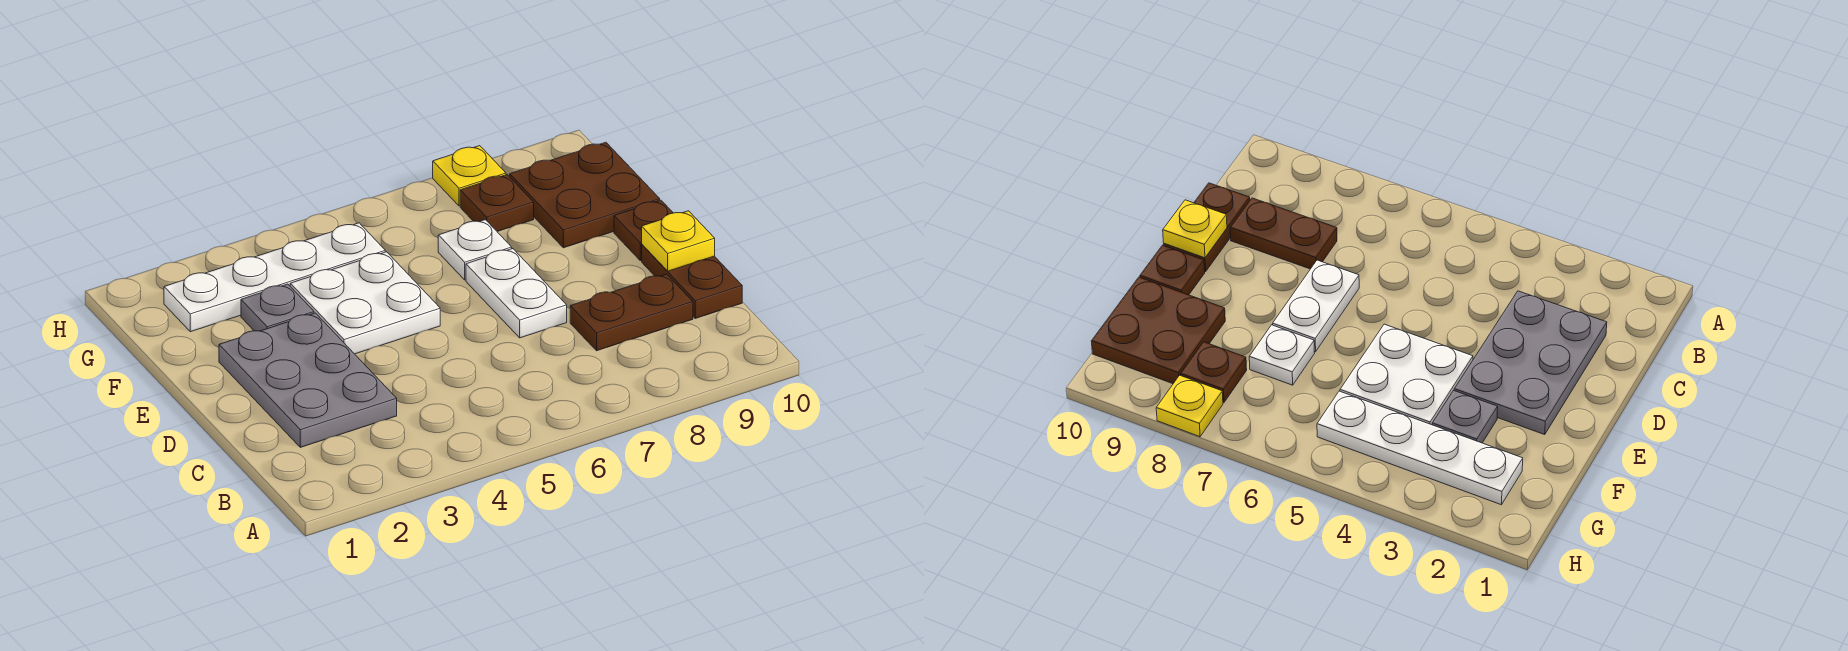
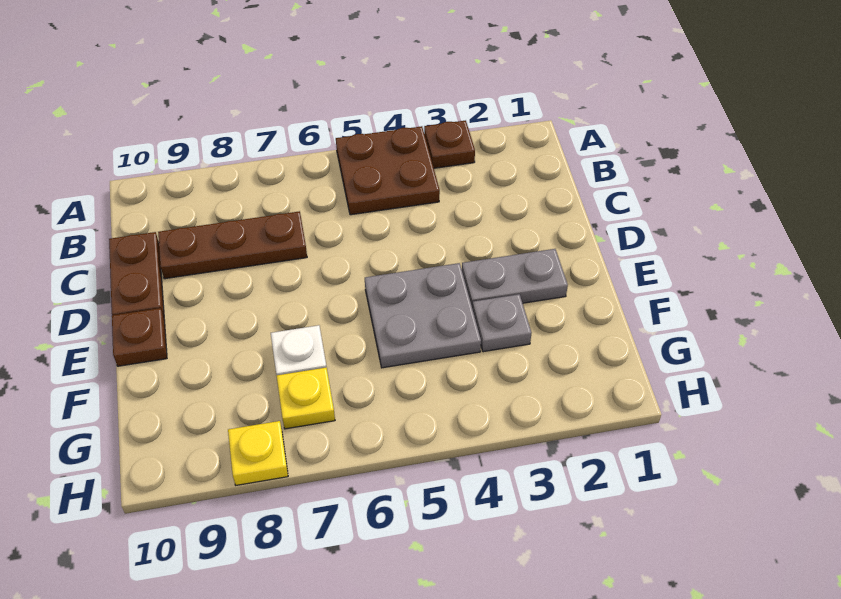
grey 2x3 plate [219,313,397,447] -> grey 1x2 plate [462,249,568,306]
brown 1x2 plate [570,274,693,351] -> brown 1x3 plate [158,211,307,279]
white 1x2 plate [466,249,567,338] -> none
yellow 1x1 plate [642,211,715,271] -> yellow 1x1 plate moved to [277,367,335,429]
white 2x2 plate [290,252,440,354] -> grey 2x2 plate [365,263,481,368]
brown 2x2 plate [510,142,660,248] -> brown 2x2 plate moved to [336,126,440,215]
white 1x4 plate [164,223,385,332] -> none
brown 1x1 plate [460,175,534,232] -> brown 1x1 plate moved to [424,120,475,168]

